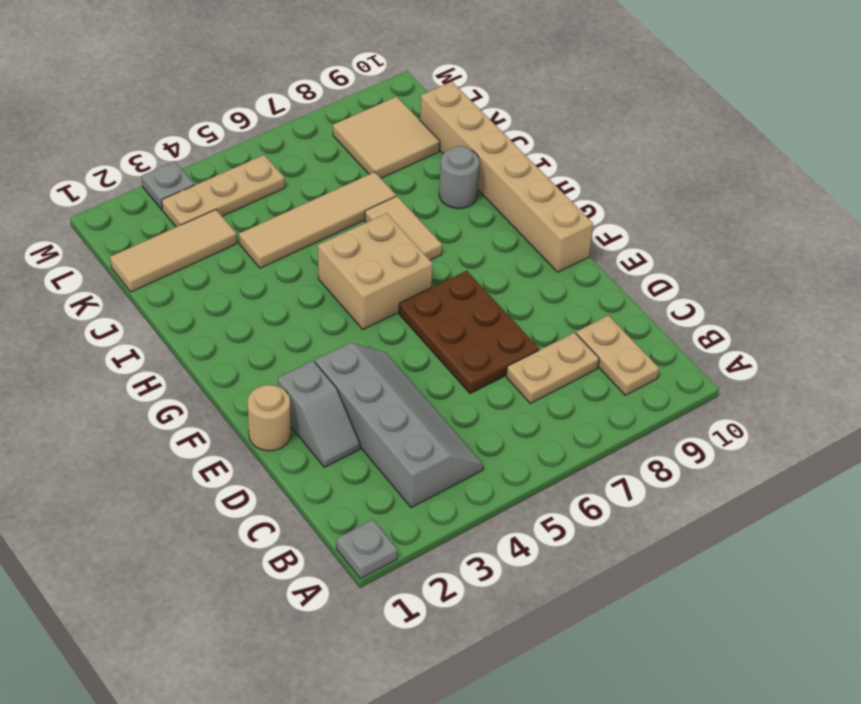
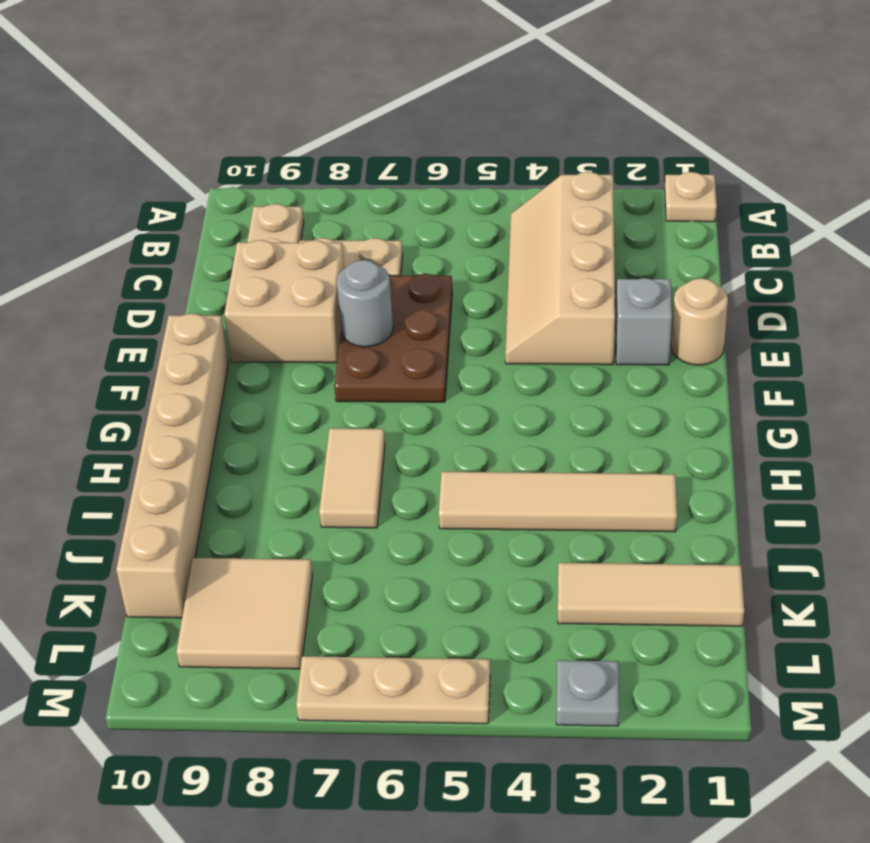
grey 1x1 plate [336,520,397,579] -> tan 1x1 plate [665,172,717,222]
grey 2x4 slope [315,342,483,508] -> tan 2x4 slope [505,172,615,365]
tan 2x2 brick [318,213,432,329] -> tan 2x2 brick moved to [224,240,344,363]
grey 1x1 round brick [439,146,479,209] -> grey 1x1 round brick moved to [336,260,393,347]
tan 1x4 tile [239,172,396,268] -> tan 1x4 tile moved to [439,472,677,532]
tan 1x3 plate [162,155,285,227] -> tan 1x3 plate moved to [296,656,490,724]

